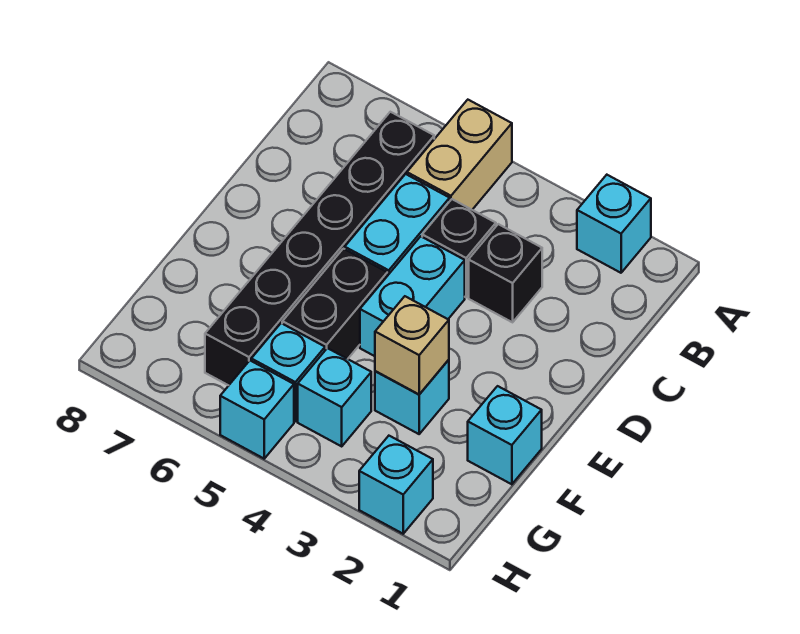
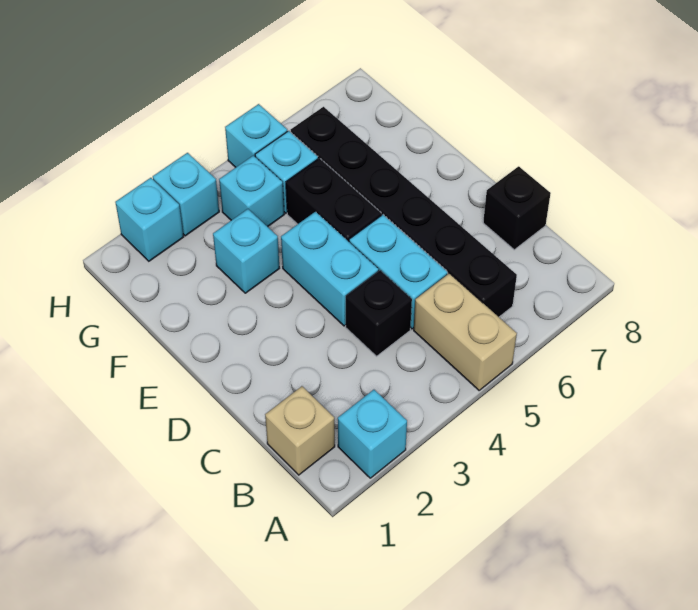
black 1x1 brick [469,224,542,322] -> black 1x1 brick moved to [483,166,551,250]
cyan 1x1 brick [468,386,542,484] -> cyan 1x1 brick moved to [153,153,219,236]
tan 1x1 brick [375,296,449,394] -> tan 1x1 brick moved to [265,386,335,475]

